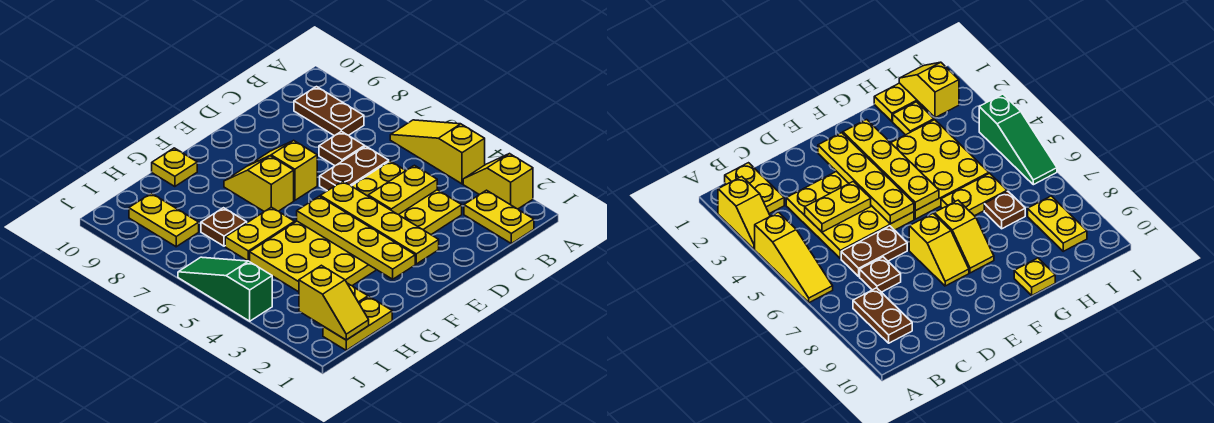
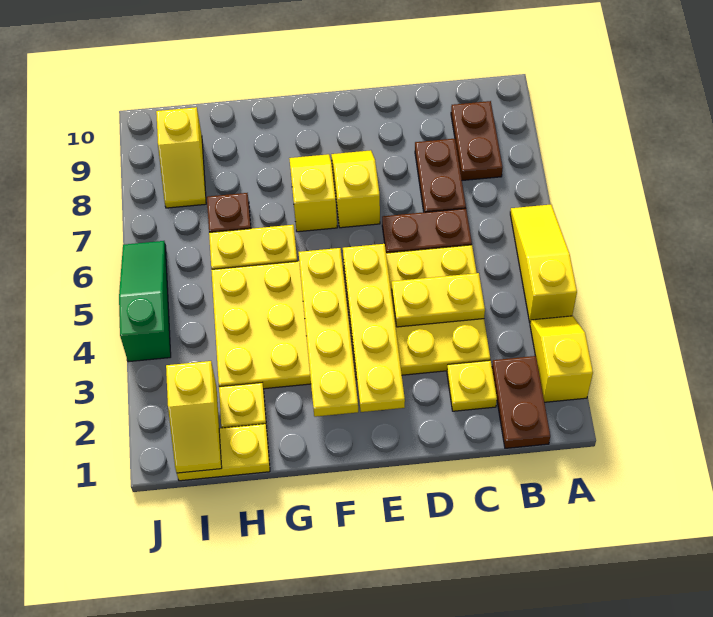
yellow 1x2 plate [464,190,534,244] -> brown 1x2 plate [492,356,550,448]
brown 1x1 plate [319,131,365,166] -> brown 1x2 plate [415,139,466,212]
yellow 1x1 plate [152,148,197,187] -> yellow 1x1 plate moved to [447,360,497,411]
yellow 1x2 plate [129,193,199,247] -> yellow 1x2 slope [156,107,206,208]

